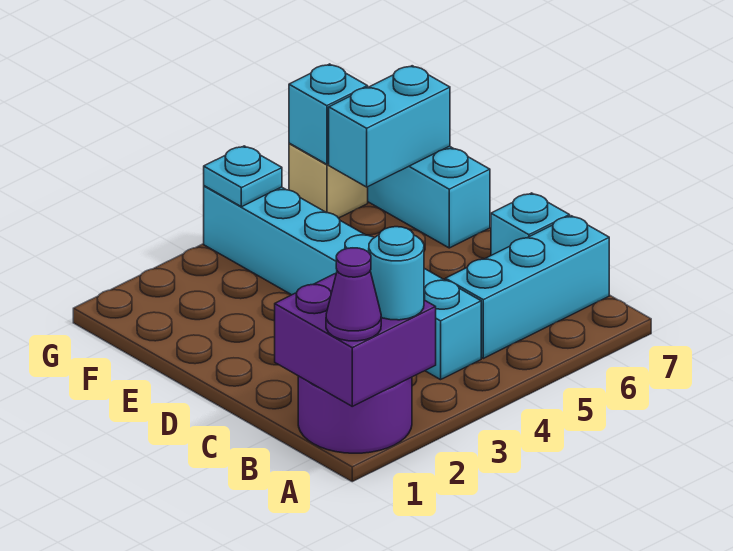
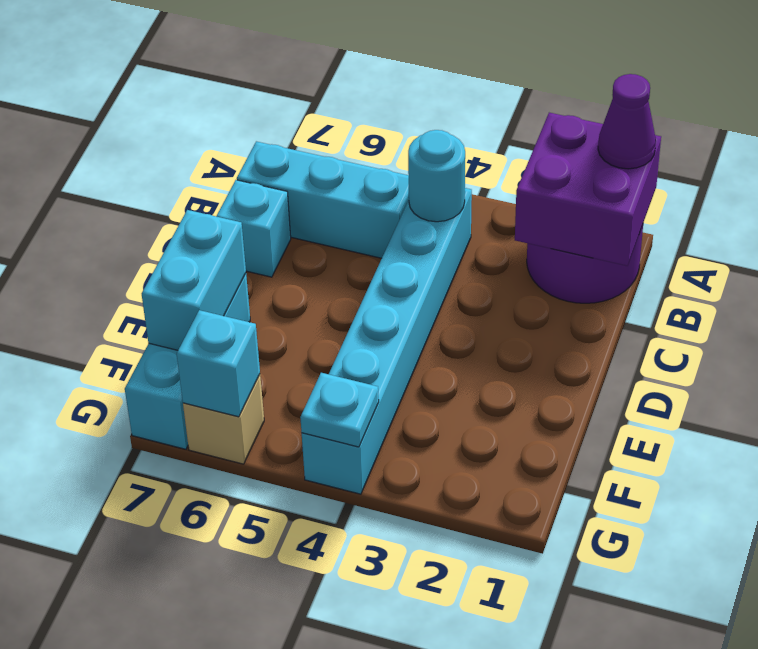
cyan 1x1 round brick [369,227,424,320] -> cyan 1x1 round brick moved to [408,130,465,222]
cyan 1x2 brick [329,66,450,187] -> cyan 1x2 brick turned to [142,210,246,350]

